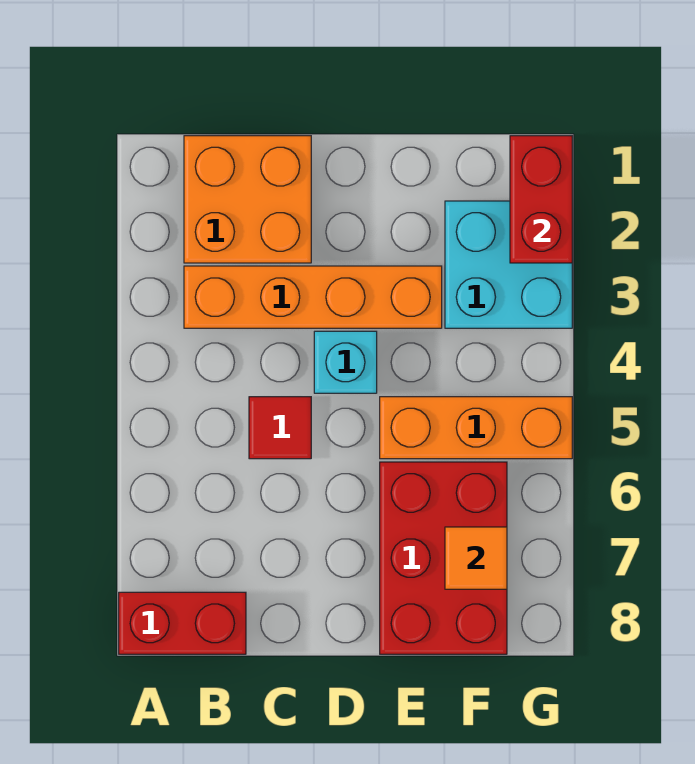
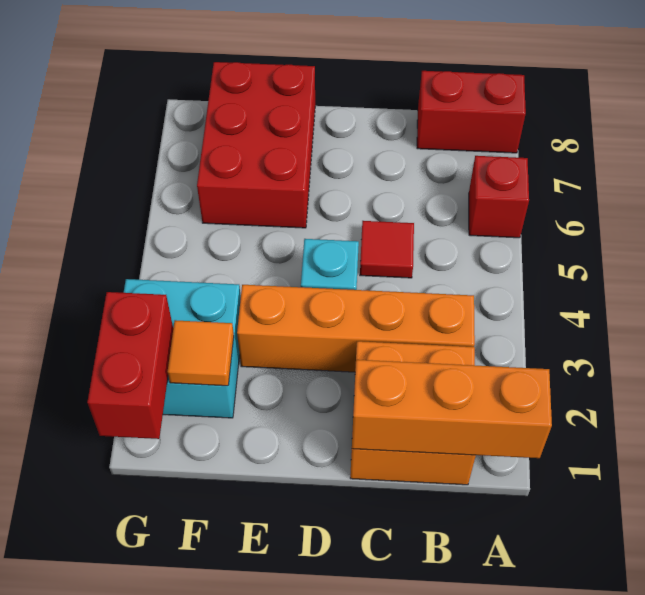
none -> red 1x1 brick [469,156,529,238]
orange 1x3 brick [380,397,572,459] -> orange 1x3 brick moved to [352,360,552,458]
orange 1x1 tile [445,527,507,589] -> orange 1x1 tile moved to [168,320,234,386]

